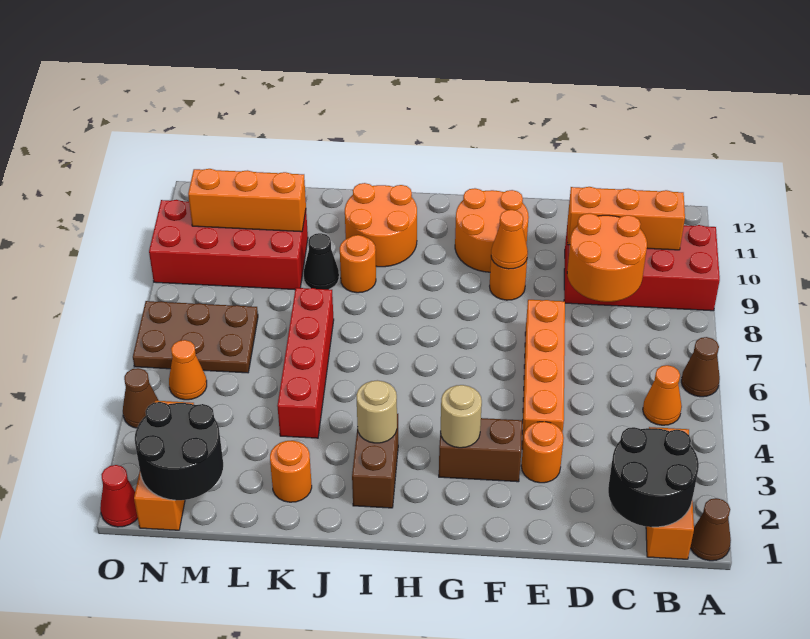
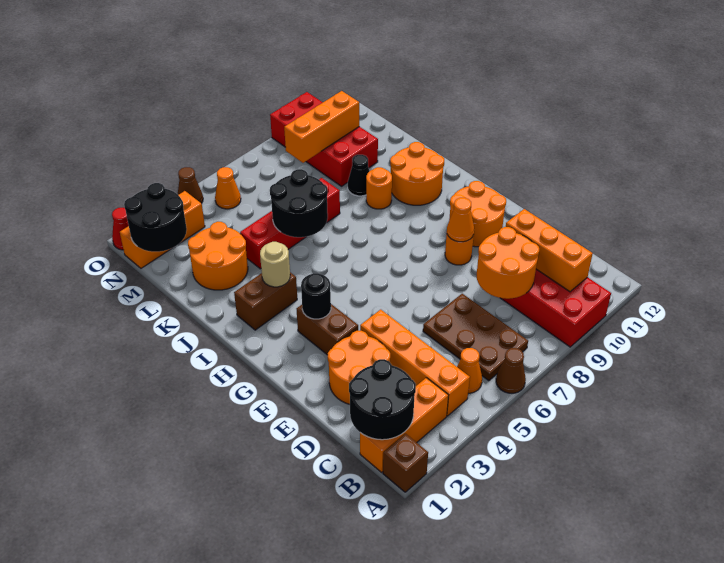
brown 1x1 cone [690,498,731,561] -> brown 1x1 brick [383,434,428,492]
orange 1x1 round brick [521,422,564,483] -> orange 2x2 round brick [328,331,390,404]
orange 1x4 brick [522,300,565,449] -> orange 1x4 brick turned to [360,310,470,416]
tan 1x1 round brick [441,385,482,448] -> black 1x1 round brick [301,273,331,319]
none -> black 2x2 round brick [270,169,328,237]
orange 1x1 round brick [270,441,312,502] -> orange 2x2 round brick [188,222,248,290]
orange 1x3 brick [188,169,306,232] -> orange 1x3 brick turned to [284,91,359,163]
brown 2x3 plate [133,301,258,373] -> brown 2x3 plate moved to [423,294,528,381]

